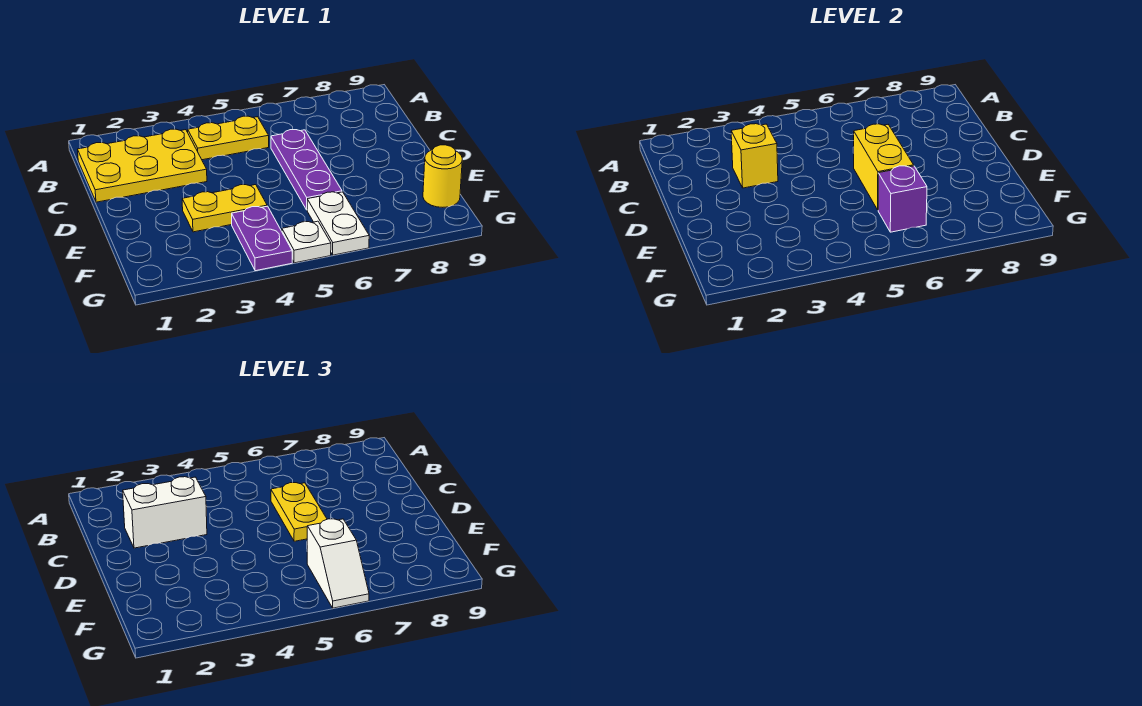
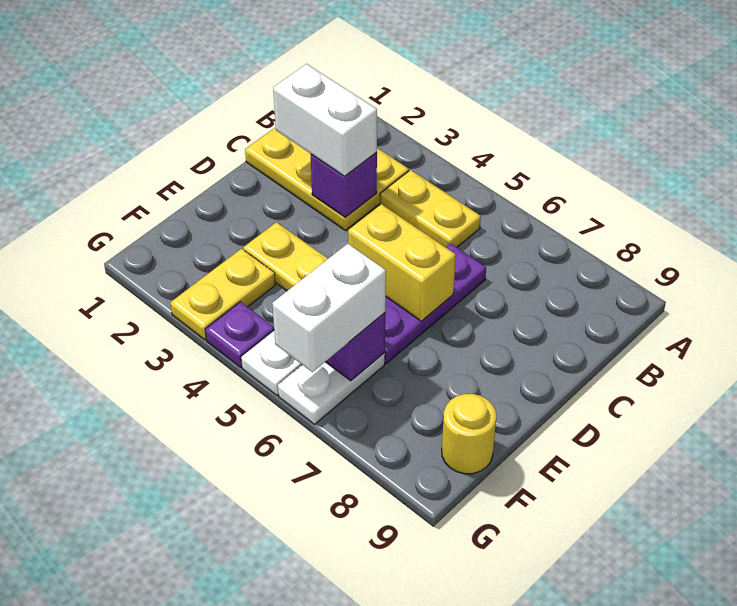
yellow 1x1 brick [731,124,778,188] -> purple 1x1 brick [311,152,377,217]
yellow 1x2 plate [271,483,327,541] -> yellow 1x2 plate moved to [170,249,275,340]
yellow 1x2 brick [853,124,914,210] -> yellow 1x2 brick turned to [348,204,456,321]
purple 1x2 plate [232,206,292,271] -> purple 1x1 plate [205,302,274,367]
white 1x2 slope [307,519,369,608] -> white 1x2 brick [272,244,386,372]

